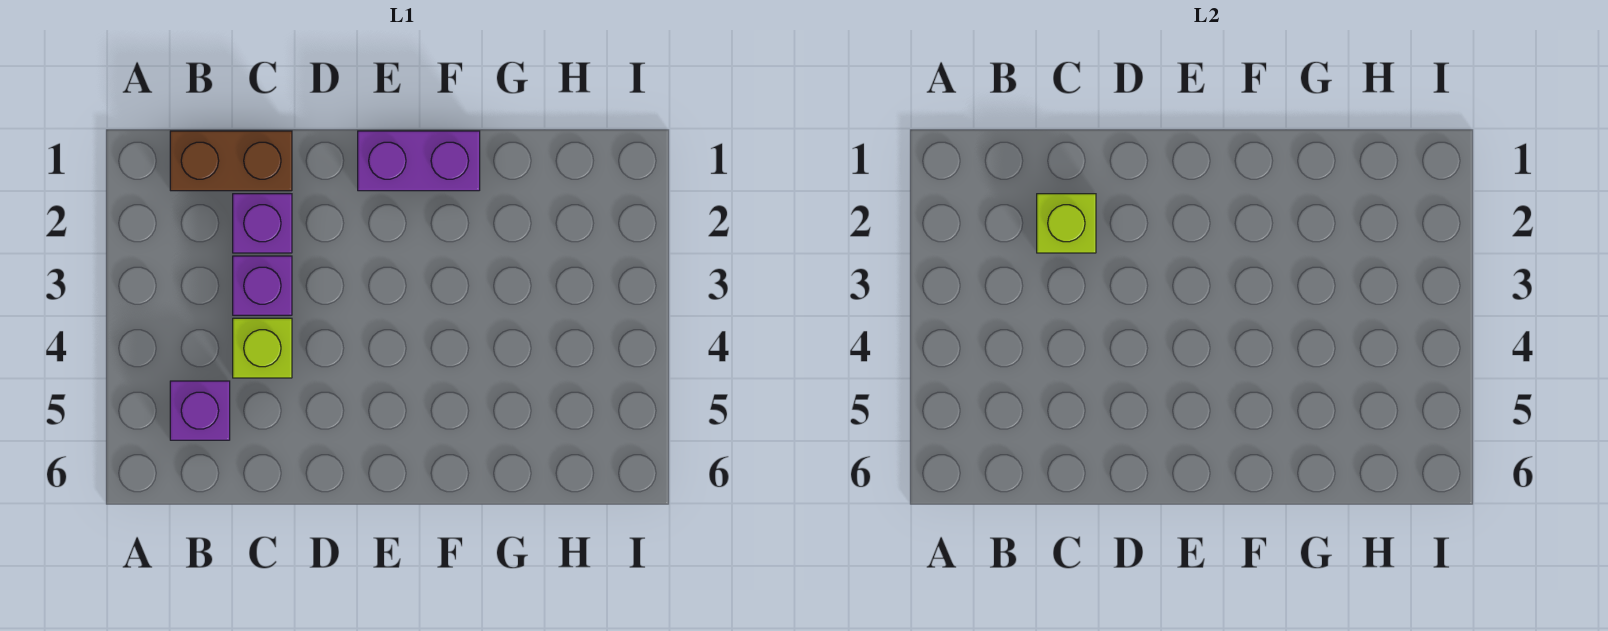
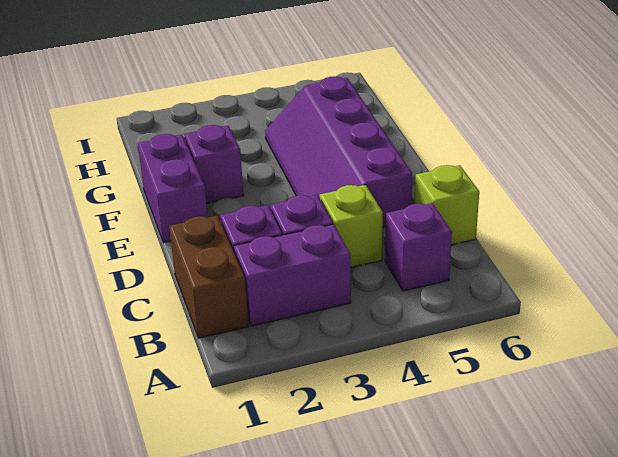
none -> purple 1x2 brick [234,224,351,326]
lime 1x1 brick [1037,194,1096,253] -> lime 1x1 brick moved to [415,165,479,245]
none -> purple 2x4 slope [265,77,412,227]
none -> purple 1x1 brick [185,125,244,204]

